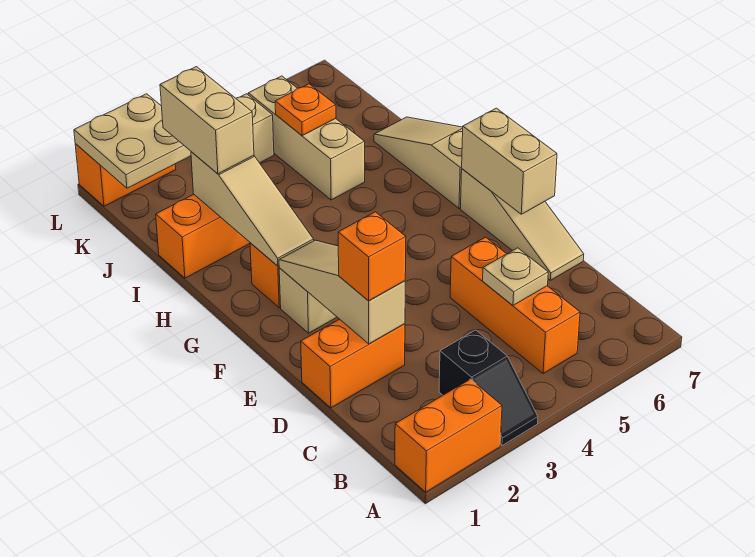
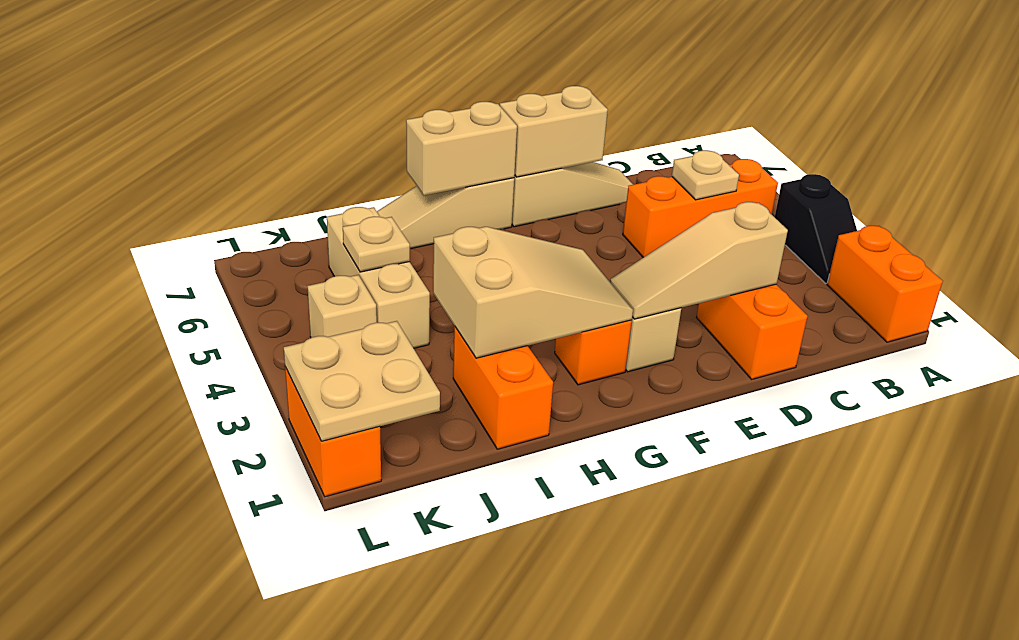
black 1x2 slope [439,330,538,446] -> black 1x2 slope turned to [775,174,857,283]
orange 1x1 brick [338,212,406,301] -> none
tan 1x3 slope [191,152,314,266] -> tan 2x3 slope [433,227,633,358]
tan 1x2 brick [160,67,254,174] -> tan 1x2 brick moved to [406,102,517,195]
tan 1x3 brick [248,76,365,200] -> tan 1x3 brick turned to [327,207,430,348]
orange 1x1 plate [275,84,336,136] -> tan 1x1 plate [343,217,410,272]

